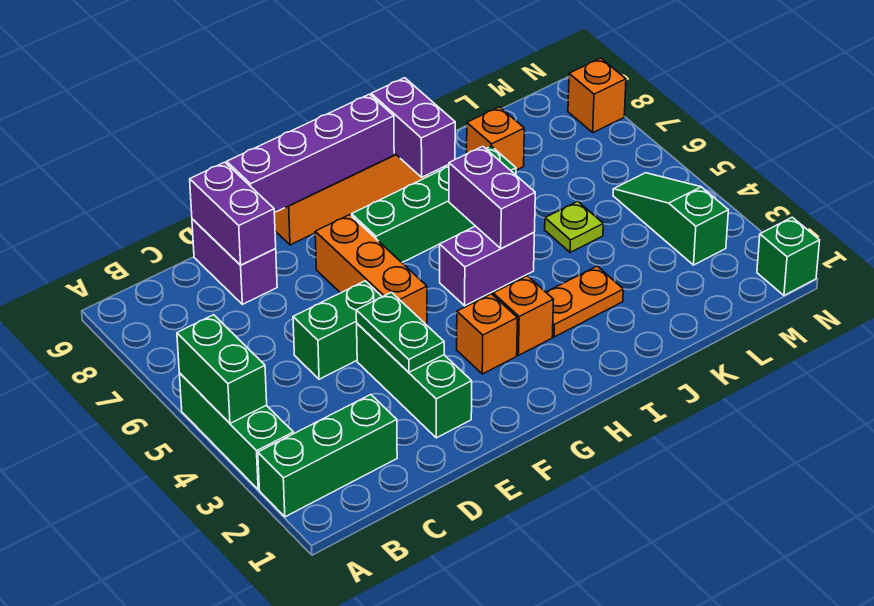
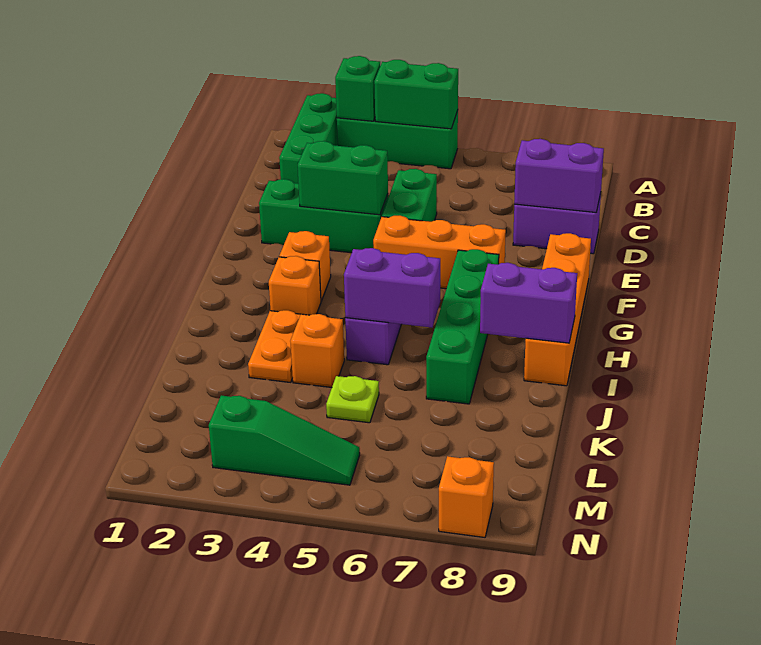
green 1x2 plate [356,292,444,372] -> green 1x2 brick [298,141,388,215]
purple 1x4 brick [227,94,394,213] -> none
orange 1x1 brick [467,107,524,170] -> orange 1x1 brick moved to [290,314,344,387]
green 1x1 brick [757,217,820,295] -> green 1x1 brick moved to [335,56,380,121]

